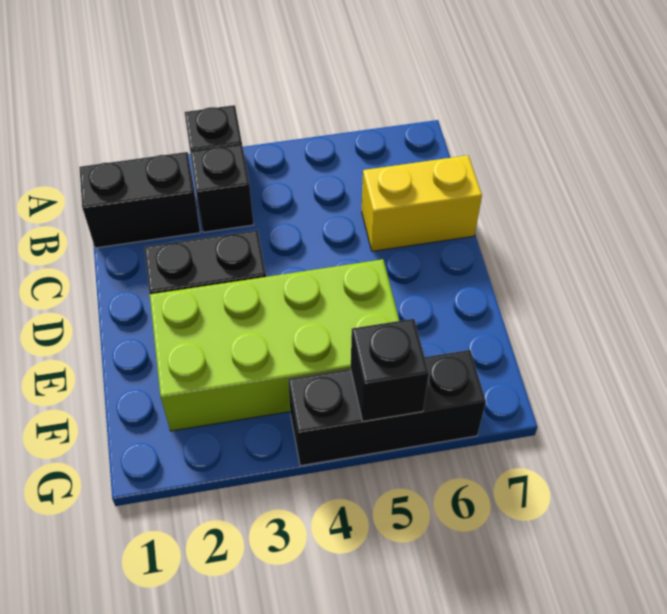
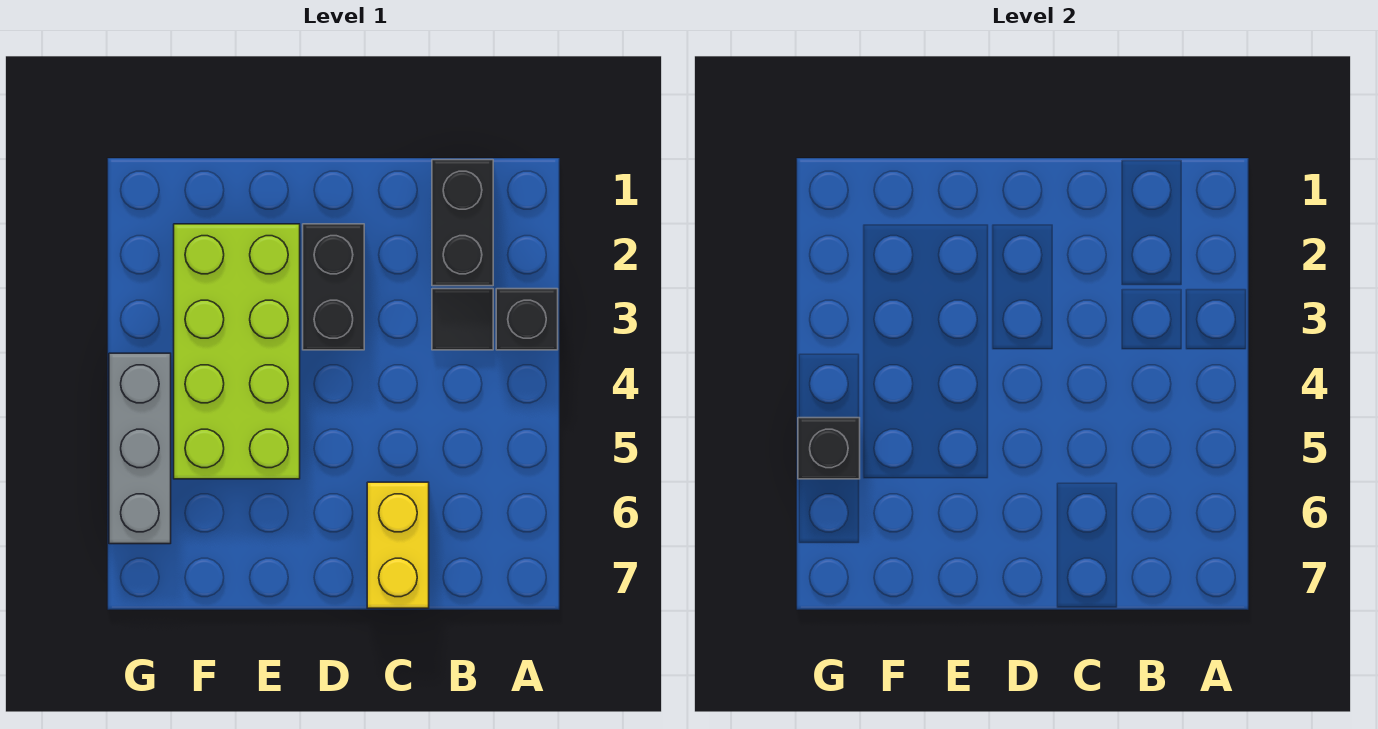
black 1x1 brick [190,145,254,232] -> black 1x1 tile [432,289,493,350]
black 1x3 brick [288,350,486,466] -> grey 1x3 brick [109,353,171,544]

